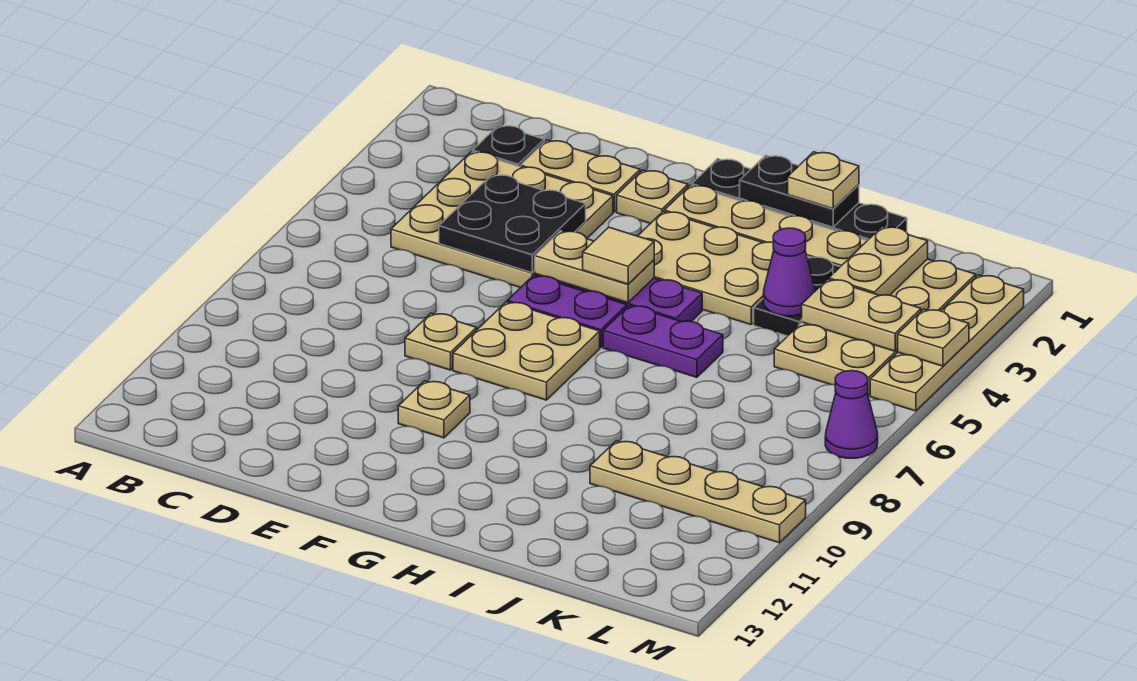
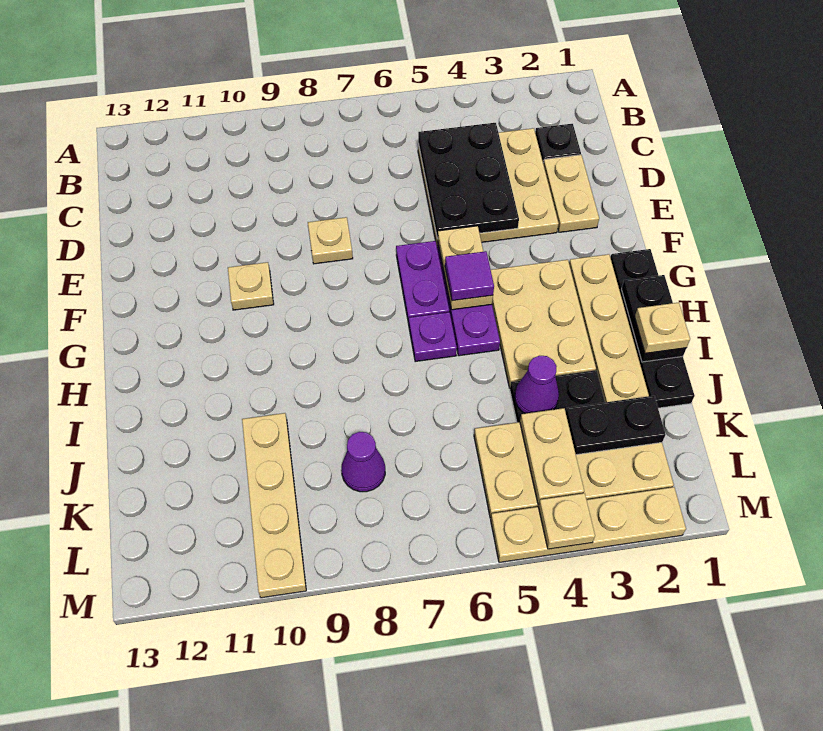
black 2x2 plate [439,174,586,273] -> black 2x3 plate [418,123,519,238]
tan 1x1 plate [617,170,688,224] -> none
tan 2x2 plate [453,302,600,400] -> none
tan 1x1 tile [583,227,654,284] -> purple 1x1 tile [445,251,494,301]
purple 1x2 plate [603,305,723,377] -> purple 1x1 plate [409,312,457,362]
tan 1x2 plate [829,227,928,296] -> black 1x2 plate [566,396,666,455]
purple 1x1 cone [825,371,878,458] -> purple 1x1 cone moved to [341,432,385,492]

